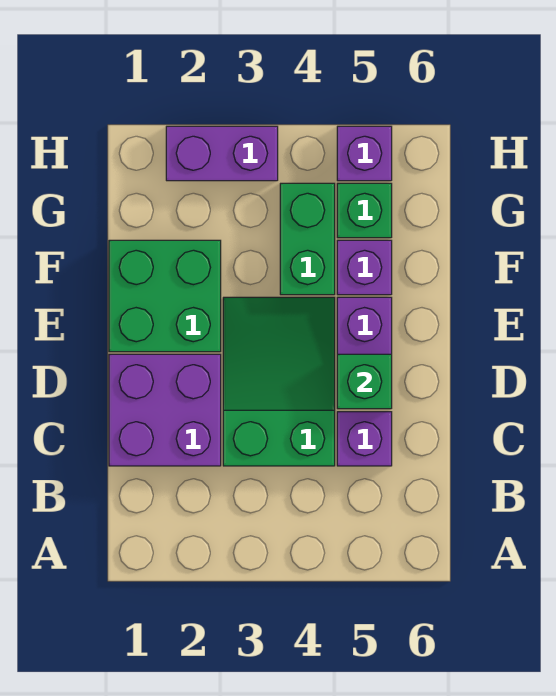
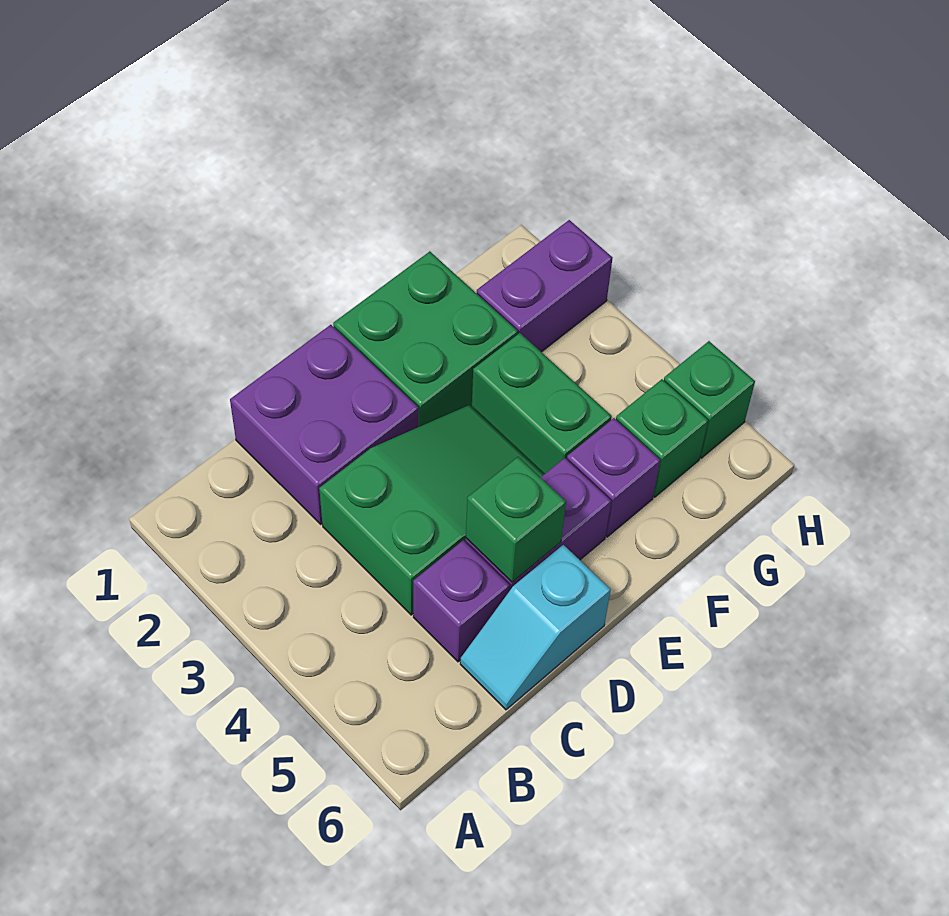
none -> cyan 1x2 slope [460,545,611,710]
green 1x2 brick [280,183,335,295] -> green 1x2 brick turned to [472,333,612,474]
purple 1x2 brick [166,126,278,181] -> purple 1x2 brick turned to [477,220,612,352]
purple 1x1 brick [337,126,392,181] -> green 1x1 brick [664,341,755,458]

